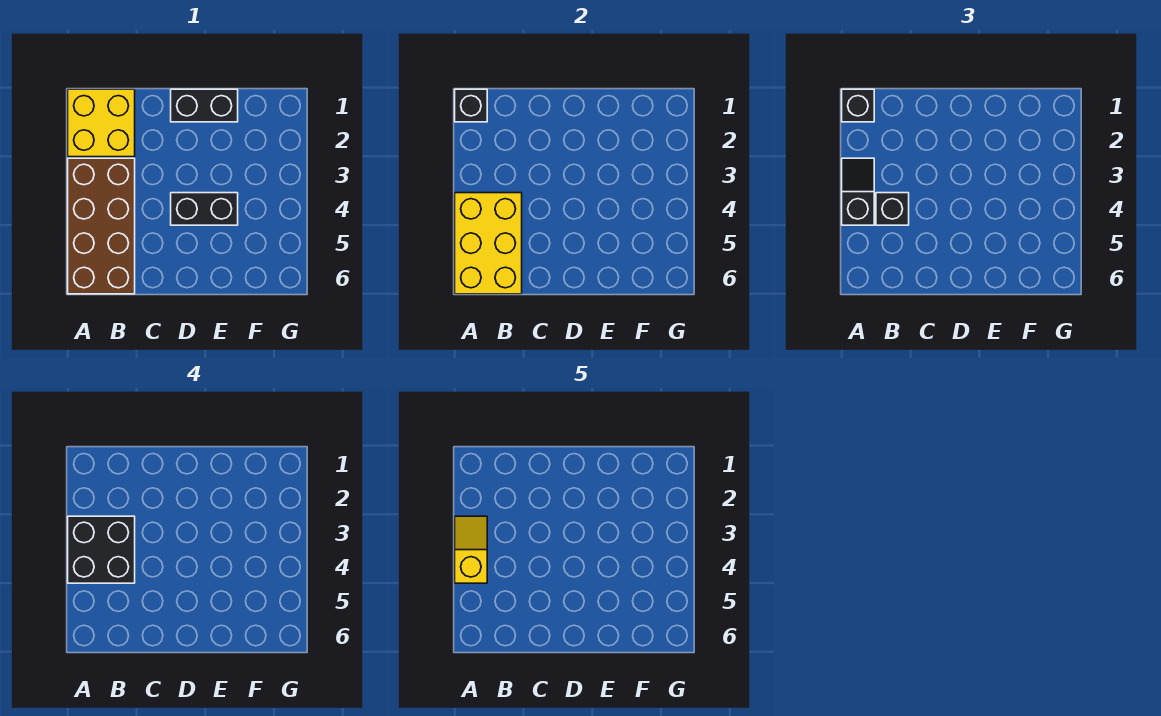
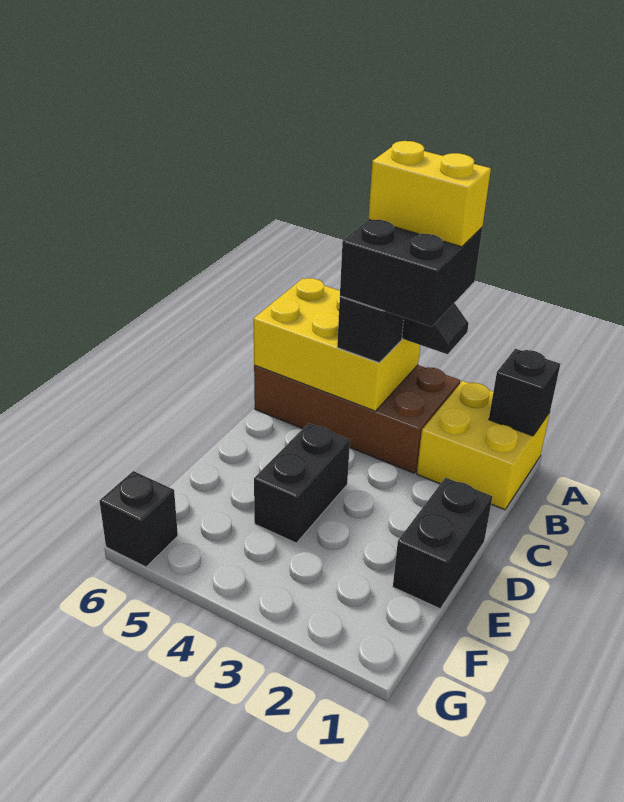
black 1x1 brick [842,89,874,122] -> black 1x1 brick moved to [100,471,178,567]
yellow 1x2 slope [455,516,487,583] -> yellow 1x2 brick [369,141,491,247]

